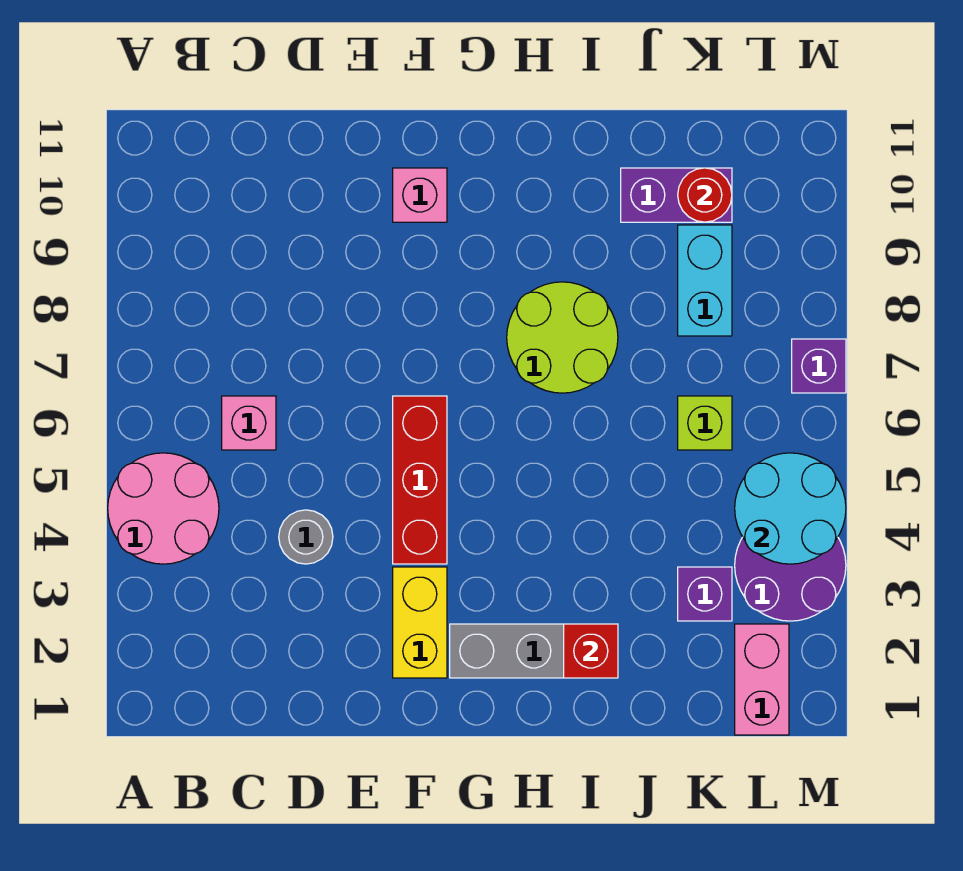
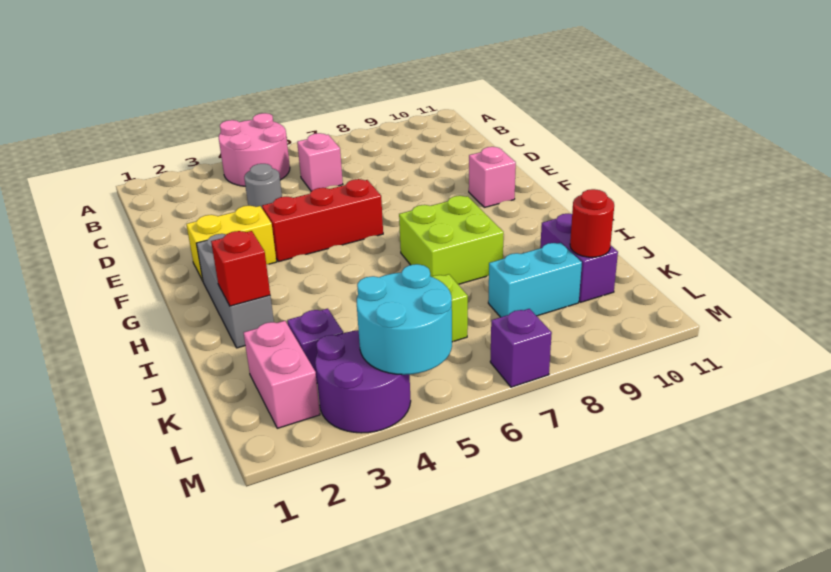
lime 2x2 round brick [507,282,618,393] -> lime 2x2 brick [399,196,504,284]
pink 1x2 brick [735,624,789,735] -> pink 1x2 brick turned to [244,321,320,428]

